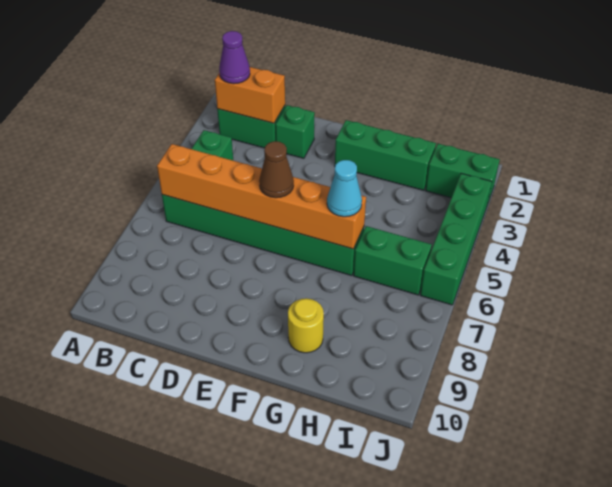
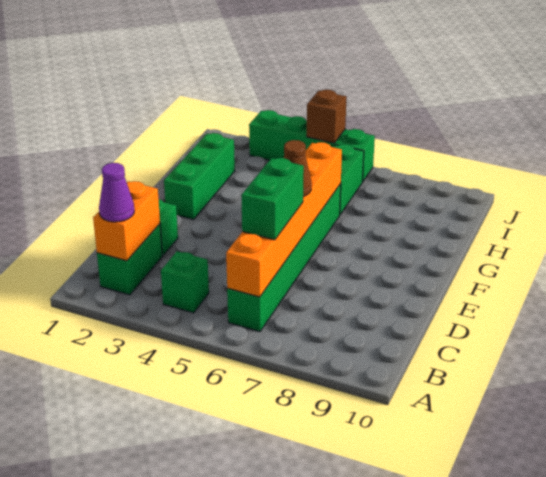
cyan 1x1 cone [327,160,362,217] -> none
yellow 1x1 round brick [288,298,324,353] -> none
green 1x2 brick [426,144,500,205] -> green 1x2 brick moved to [241,158,304,240]
none -> brown 1x1 brick [306,90,347,143]

